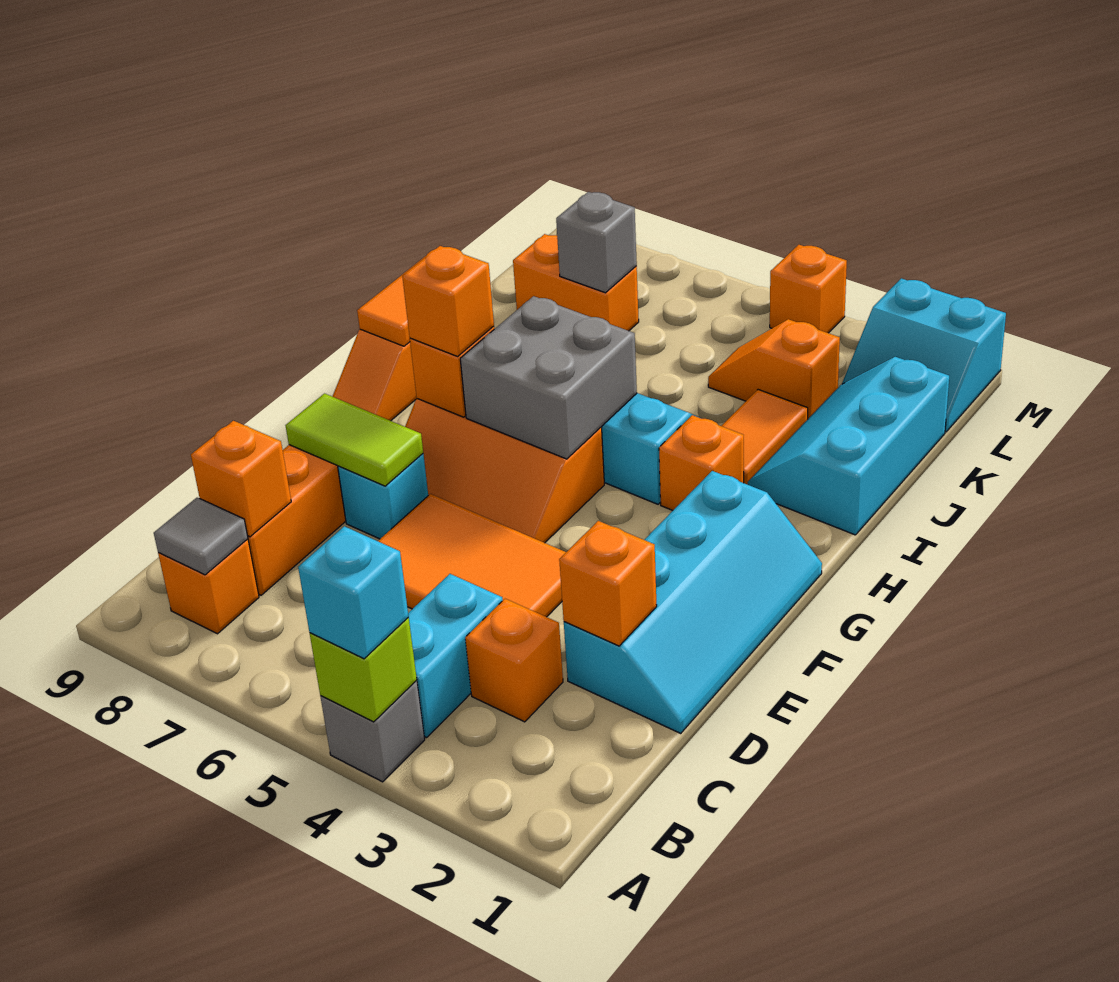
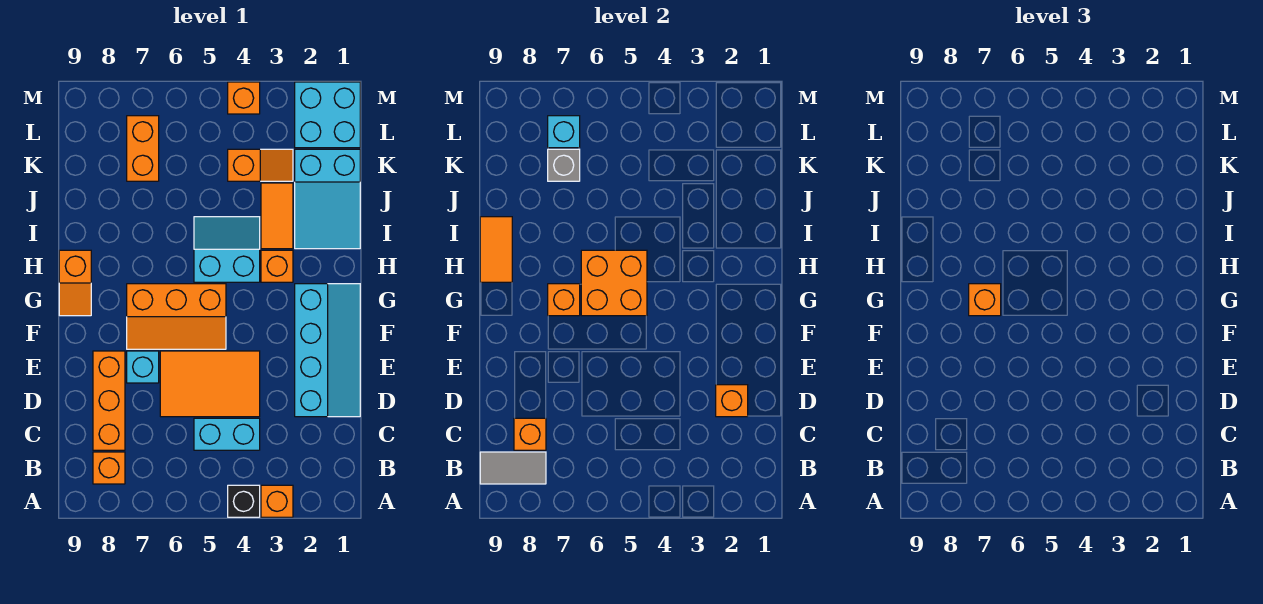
grey 1x1 brick [320,680,425,782] -> black 1x1 brick [228,485,260,517]
lime 1x1 brick [310,618,417,722] -> none
cyan 1x1 brick [298,526,409,659] -> cyan 1x1 brick moved to [548,116,580,148]
cyan 1x2 brick [408,574,503,738] -> cyan 1x2 brick turned to [194,418,260,450]
grey 1x1 tile [154,498,248,575] -> grey 1x2 tile [480,452,546,484]
orange 1x1 brick [465,599,563,722] -> orange 1x1 brick moved to [261,485,293,517]
lime 1x2 tile [286,394,423,486] -> none
grey 2x2 brick [460,296,637,459] -> orange 2x2 brick [581,250,647,316]
cyan 2x3 slope [748,357,949,535] -> cyan 2x3 slope turned to [295,149,360,249]
orange 1x2 slope [708,319,840,419] -> orange 1x2 slope turned to [228,149,293,181]
orange 1x2 brick [513,234,639,331] -> orange 1x2 brick turned to [127,116,159,181]
cyan 2x2 slope [842,278,1006,432] -> cyan 2x2 brick [295,82,360,148]

